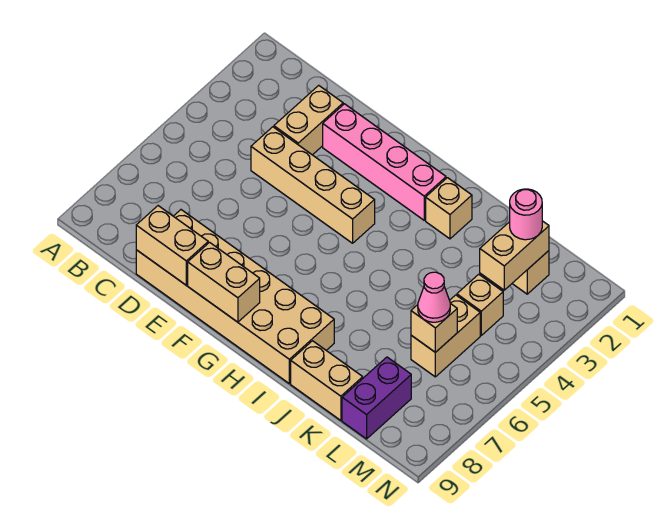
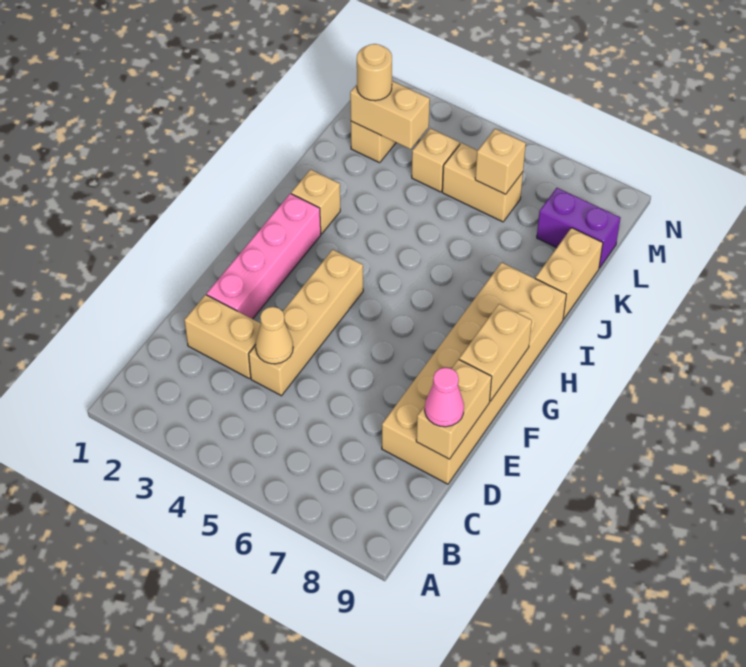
none -> tan 1x1 cone [256,307,293,364]
pink 1x1 round brick [510,189,542,240] -> tan 1x1 round brick [357,44,392,101]
pink 1x1 cone [418,272,450,322] -> pink 1x1 cone moved to [425,368,464,427]

